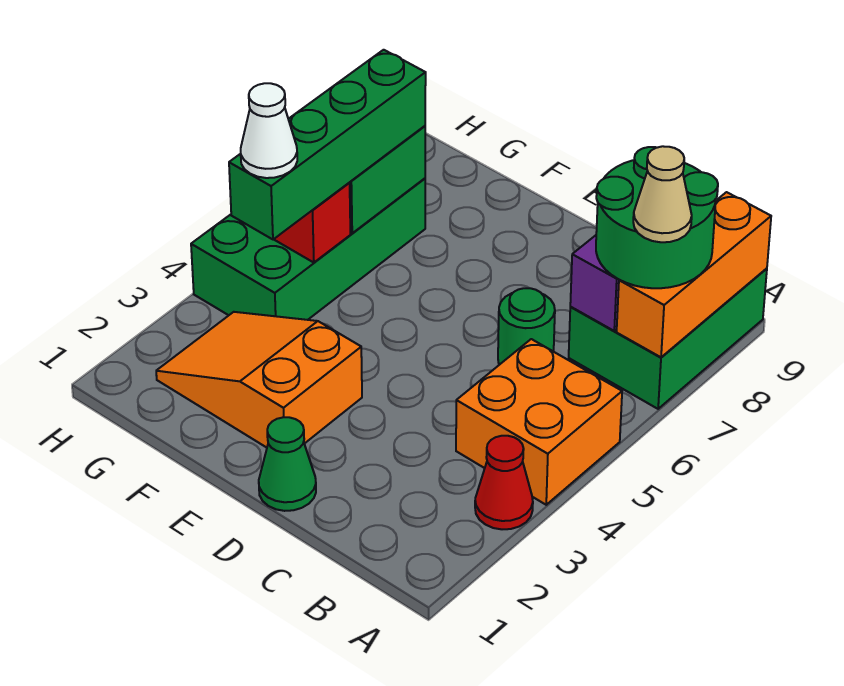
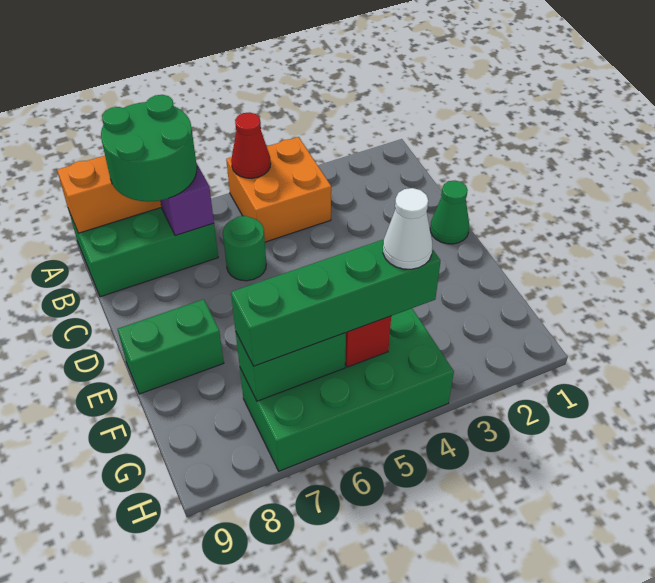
red 1x1 cone [475,436,533,529] -> red 1x1 cone moved to [231,112,271,178]
tan 1x1 cone [633,146,692,242] -> none
orange 2x3 slope [156,312,362,448] -> none
none -> green 1x2 brick [118,299,224,394]

